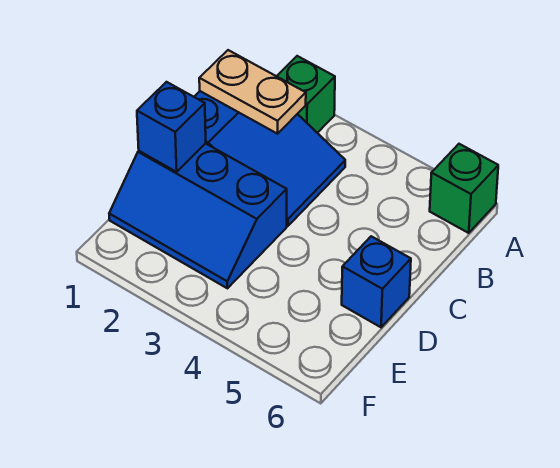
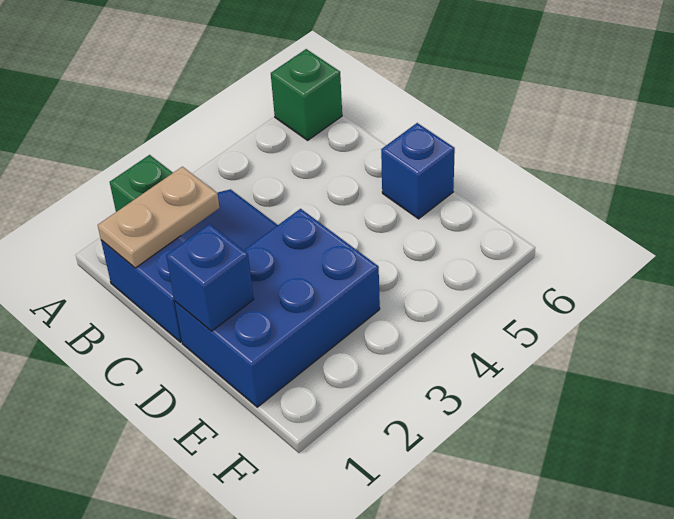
blue 2x3 slope [109,143,287,288] -> blue 2x3 brick [175,209,380,407]

